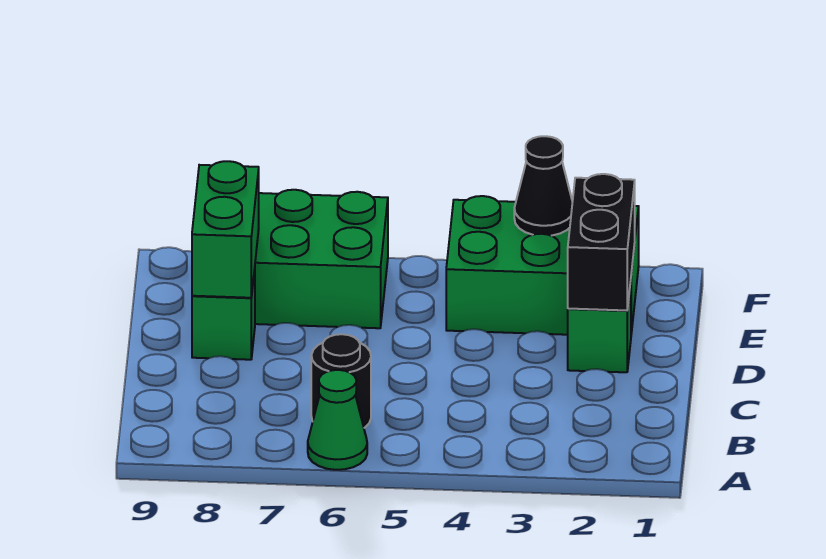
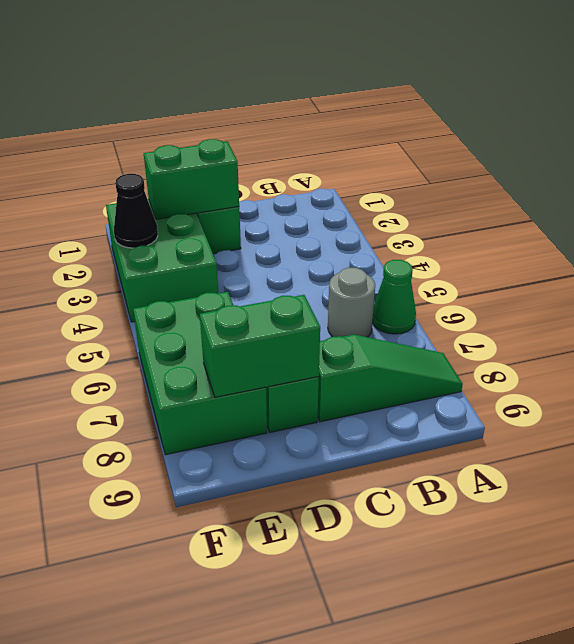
none -> green 1x3 slope [318,335,463,422]
black 1x1 round brick [311,334,371,428] -> grey 1x1 round brick [328,268,375,337]
black 1x2 brick [568,174,635,310] -> green 1x2 brick [144,139,239,219]

